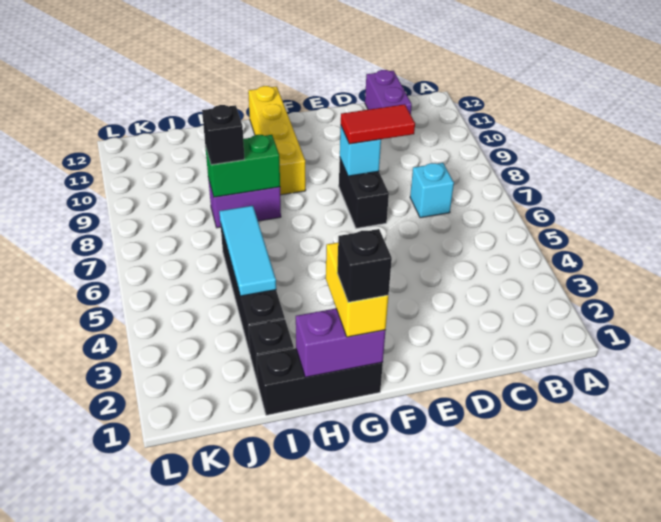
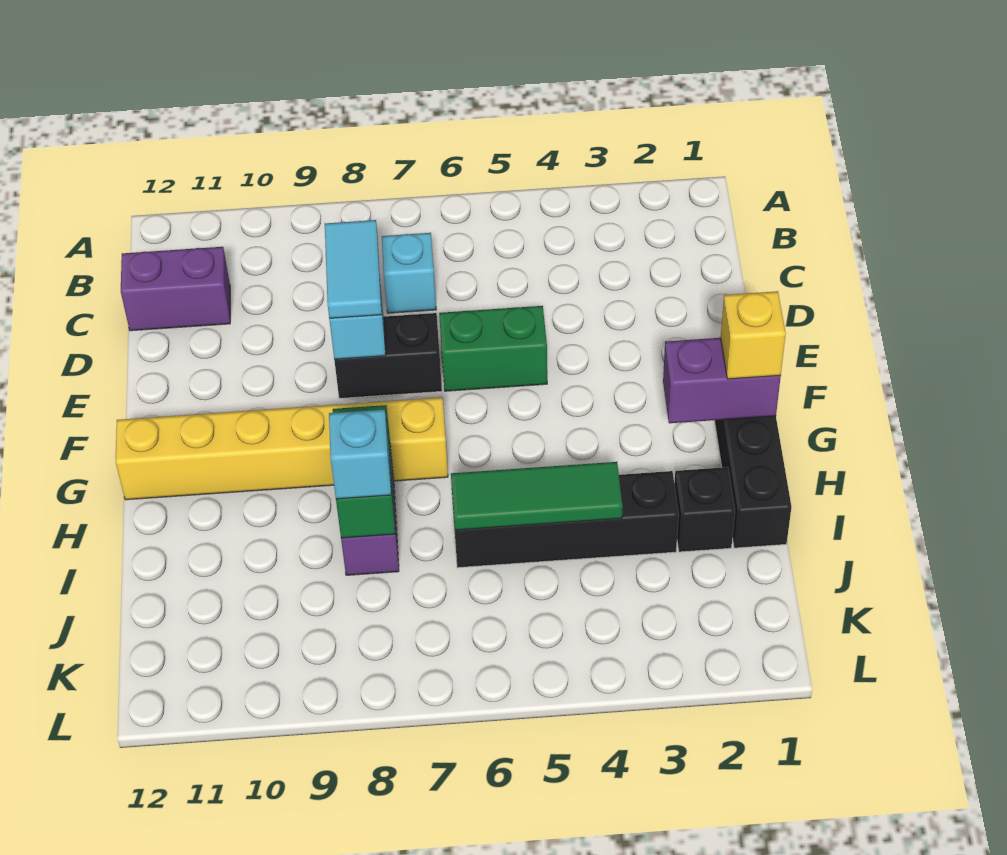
red 1x2 tile [341,104,415,144] -> cyan 1x2 tile [325,220,382,318]
none -> green 1x2 brick [439,306,547,391]
purple 1x2 brick [296,308,386,377] -> purple 1x2 brick turned to [663,338,781,423]
yellow 1x2 brick [326,243,389,337] -> yellow 1x1 brick [721,291,786,379]
black 1x1 brick [337,229,392,302] -> none
yellow 1x4 brick [248,86,306,195] -> yellow 1x6 brick [116,397,448,500]
cyan 1x3 tile [219,206,276,296] -> green 1x3 tile [451,462,623,530]
black 1x1 brick [202,105,244,165] -> cyan 1x1 brick [329,409,391,499]

